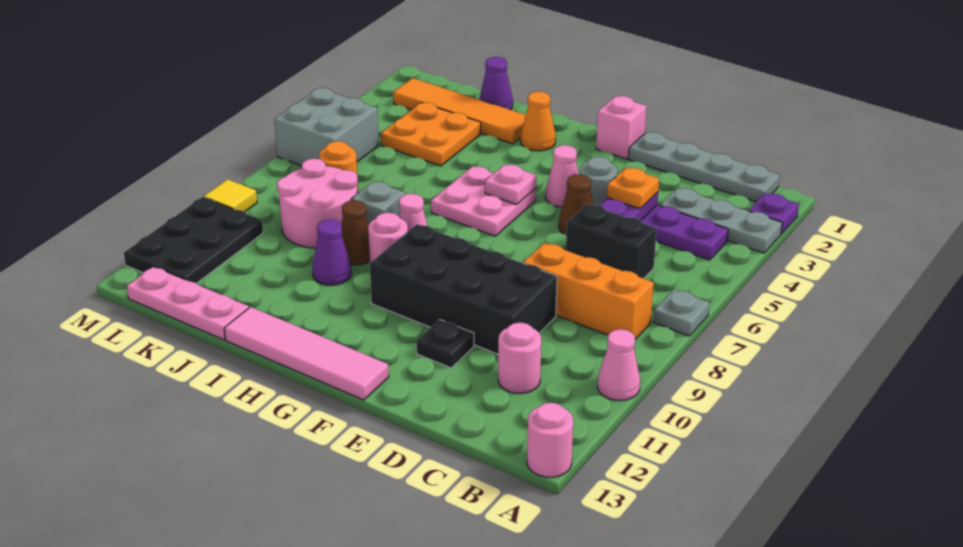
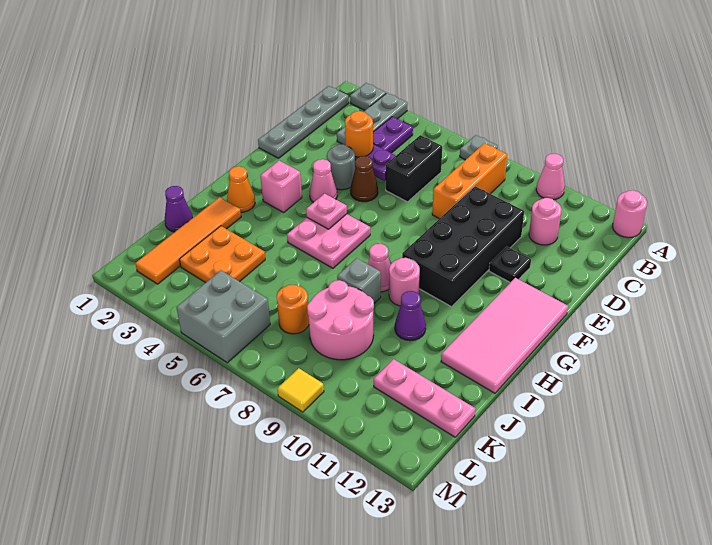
purple 1x1 plate [749,193,799,234] -> grey 1x1 plate [350,83,386,110]
orange 1x1 plate [607,168,659,209] -> orange 1x1 round brick [345,111,373,157]
pink 1x1 brick [596,96,646,159] -> pink 1x1 brick moved to [260,161,302,212]
pink 1x4 tile [224,307,389,400] -> pink 2x4 tile [441,278,568,393]
brown 1x1 cone [341,200,370,265] -> none
pink 1x3 plate [127,267,249,340] -> pink 1x3 plate turned to [374,359,475,437]
black 2x3 plate [124,197,263,284] -> none

